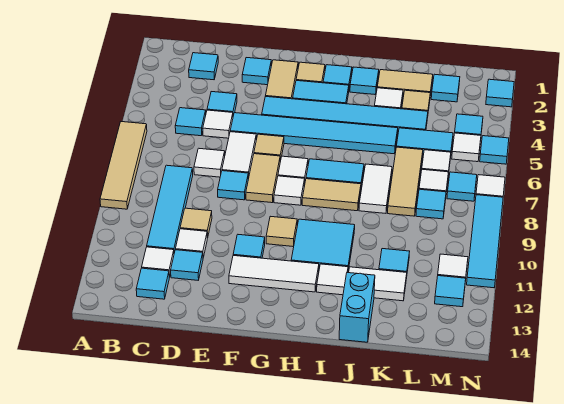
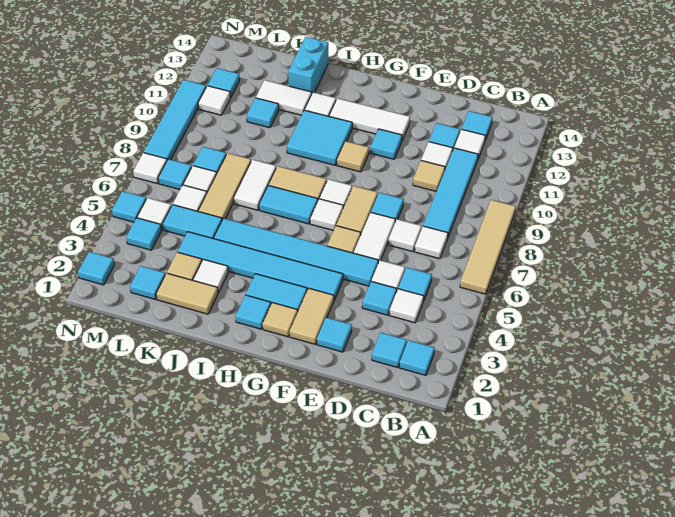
none -> white 1x1 tile [389,289,424,323]
none -> white 1x1 tile [415,226,448,259]
cyan 1x1 tile [350,67,379,95] -> cyan 1x1 tile moved to [399,340,434,375]

